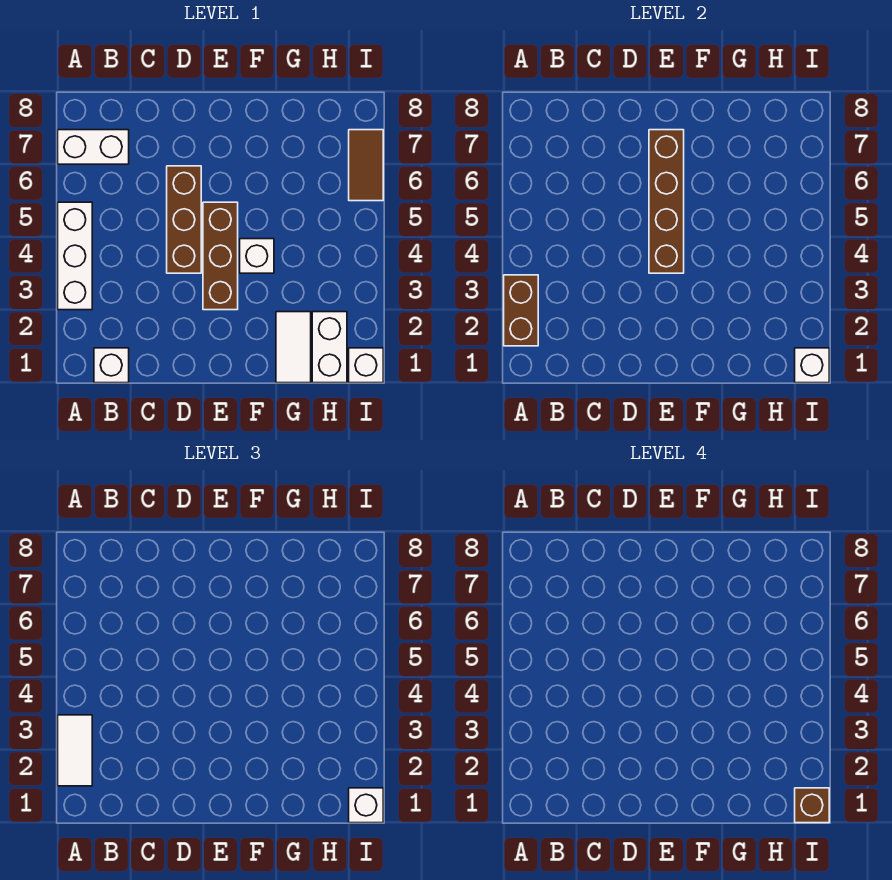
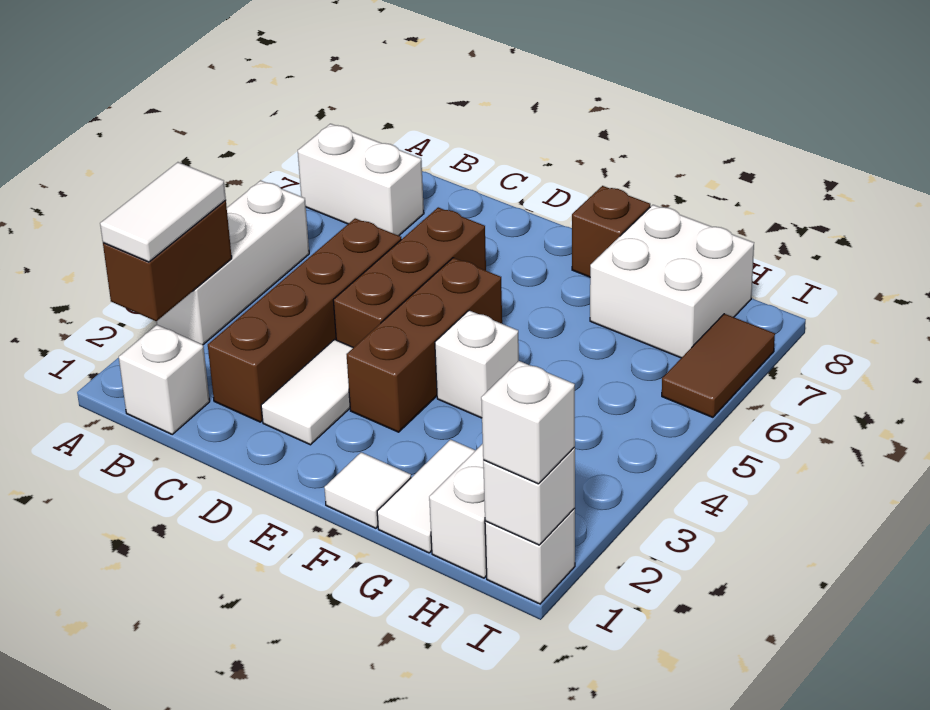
none -> white 1x2 tile [261,340,353,445]
brown 1x4 brick [649,130,684,273] -> brown 1x4 brick moved to [208,218,401,422]
none -> white 1x1 tile [324,452,411,528]
none -> white 2x2 brick [590,205,754,358]
brown 1x1 brick [795,788,829,823] -> brown 1x1 brick moved to [572,186,650,277]

